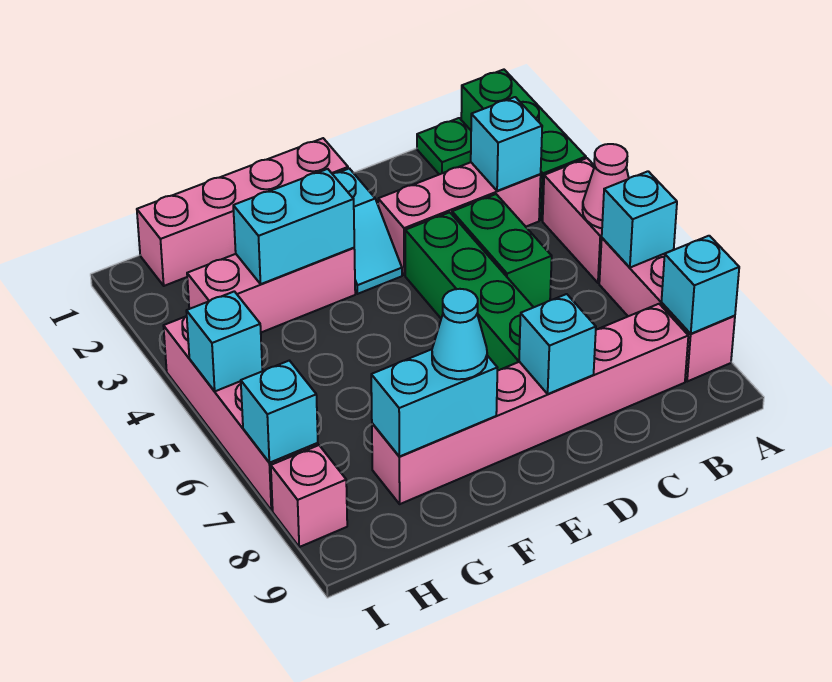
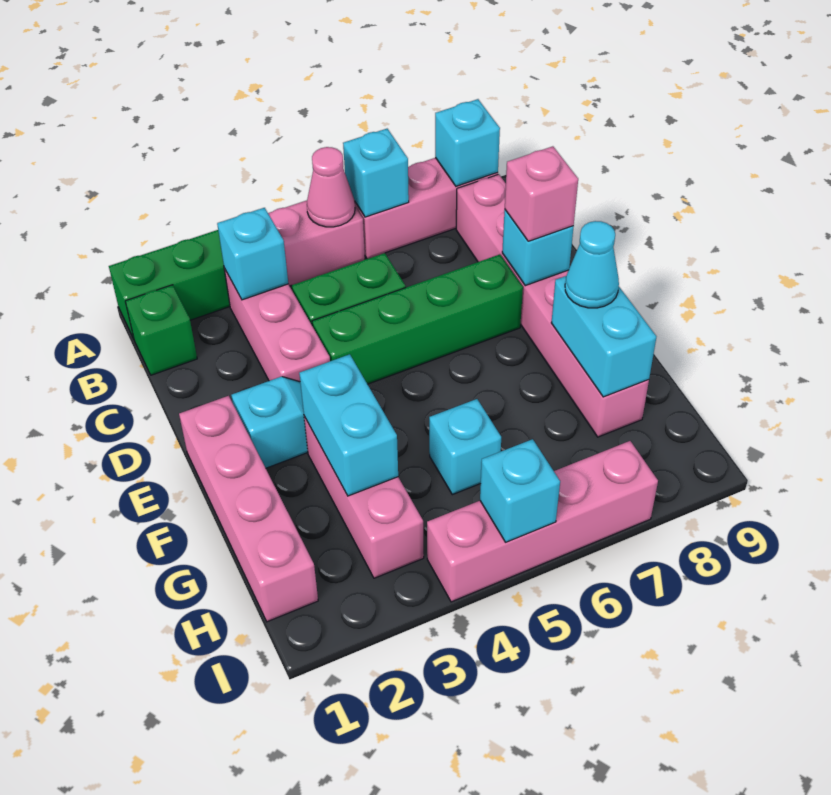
green 1x1 plate [417,118,471,174] -> green 1x1 brick [125,285,197,375]
cyan 1x1 brick [241,361,318,463] -> cyan 1x1 brick moved to [429,399,501,495]
pink 1x1 brick [271,445,347,547] -> pink 1x1 brick moved to [505,146,578,241]

